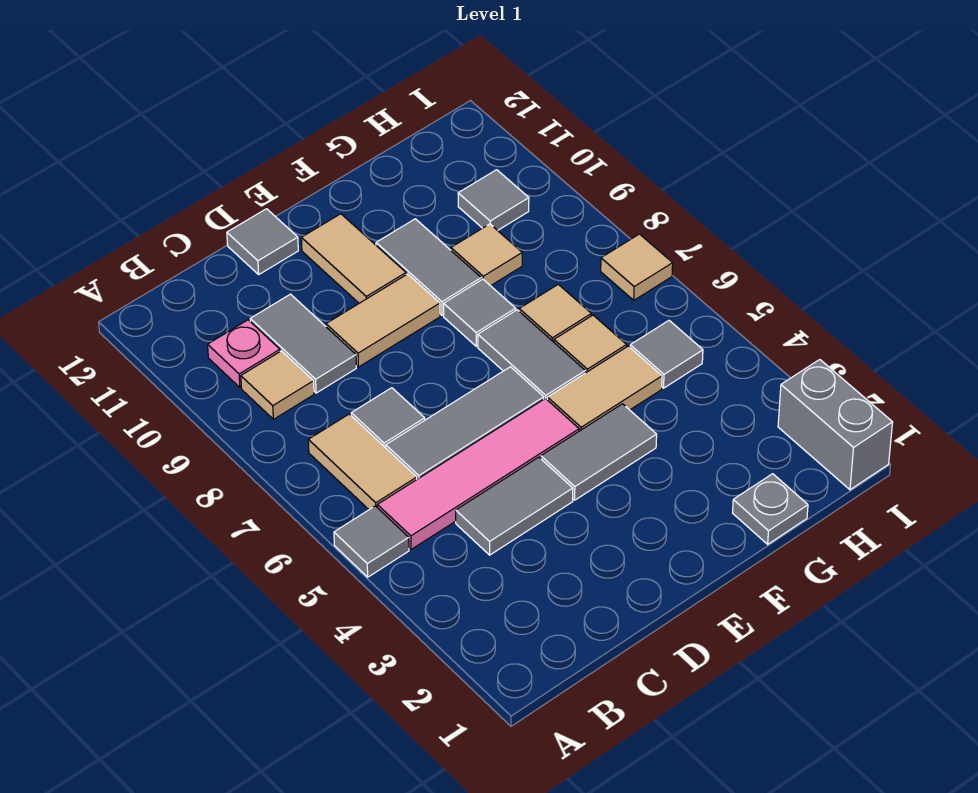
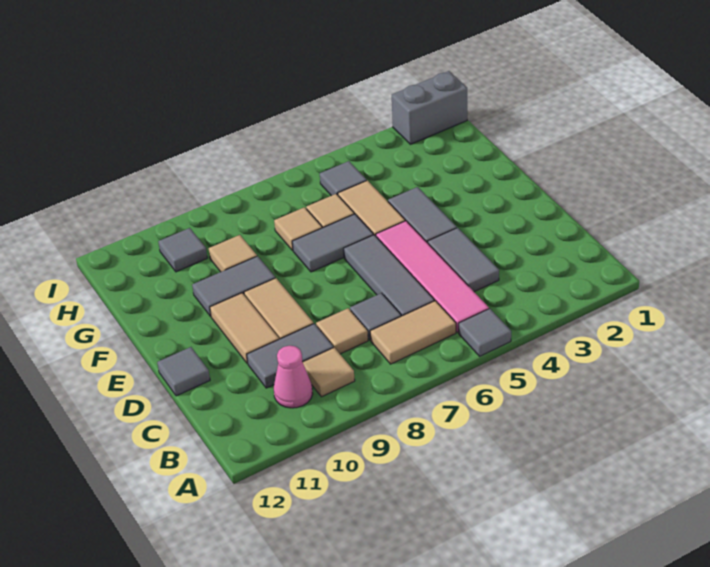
pink 1x1 plate [208,320,280,388] -> pink 1x1 cone [274,346,313,408]
tan 1x2 tile [301,214,406,303] -> tan 1x2 tile turned to [210,293,279,364]
grey 1x1 tile [444,279,516,346] -> none
grey 1x1 plate [733,474,808,544] -> none
tan 1x1 tile [601,234,673,300] -> tan 1x1 tile moved to [316,308,368,354]

